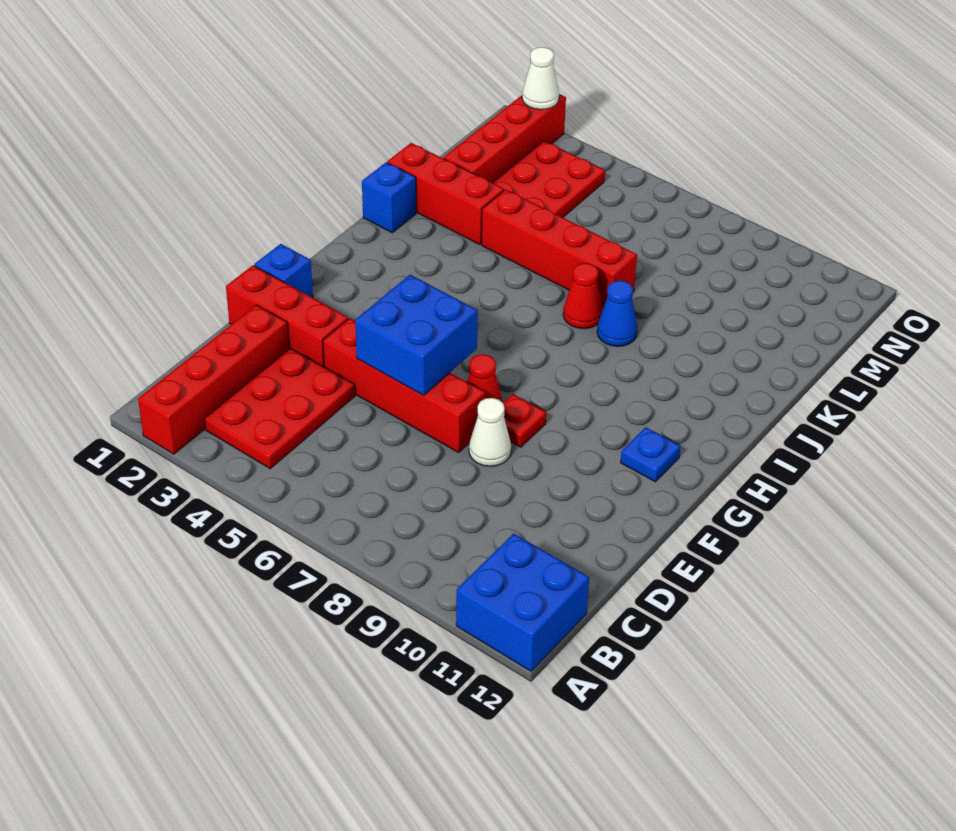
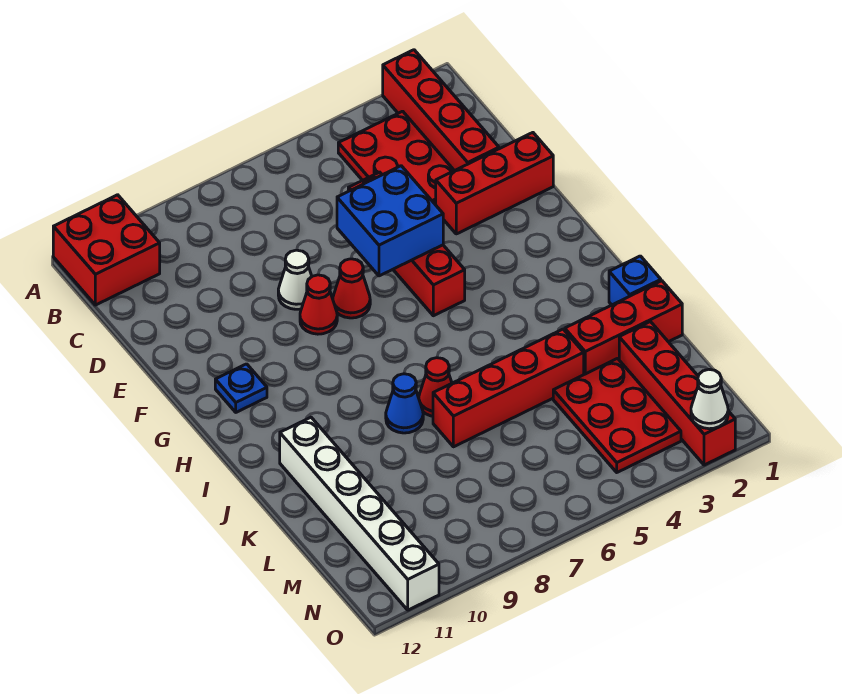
blue 2x2 brick [456,533,589,671] -> red 2x2 brick [53,195,160,305]
red 1x4 brick [323,318,485,452] -> red 1x4 brick turned to [348,172,465,316]
blue 1x1 brick [254,244,313,297] -> none
red 1x1 plate [503,394,546,447] -> red 1x1 cone [300,275,337,334]
none -> white 1x6 brick [280,417,439,610]

